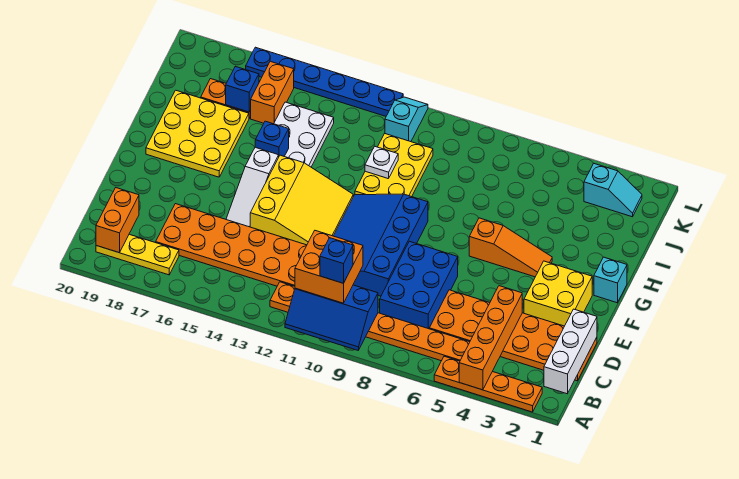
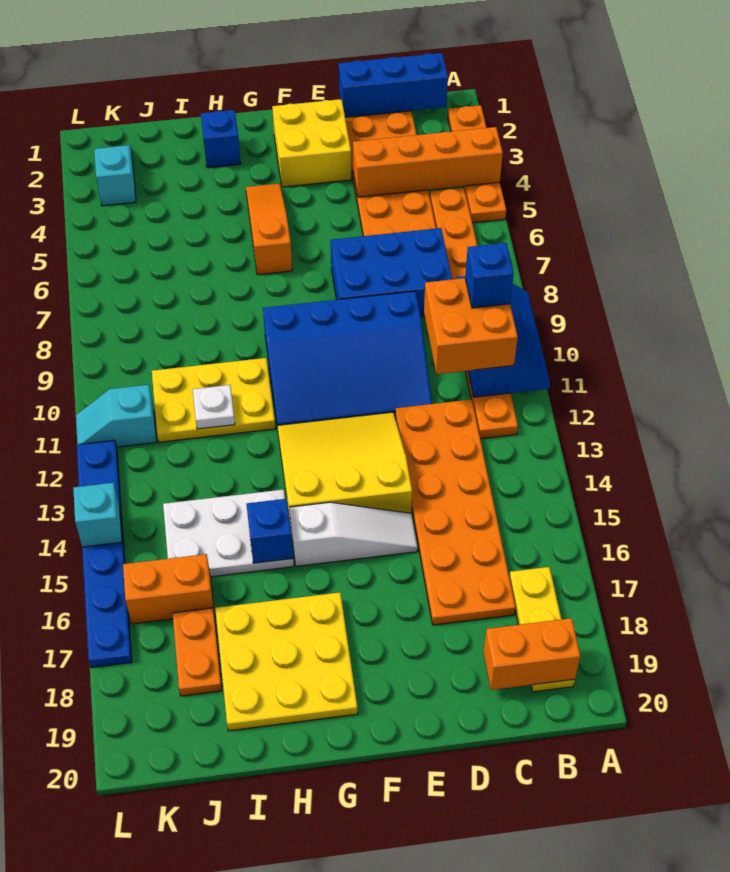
white 1x3 brick [544,309,597,394] -> blue 1x3 brick [339,53,448,117]
cyan 1x1 brick [594,257,627,303] -> cyan 1x1 brick moved to [73,483,122,547]
blue 1x1 brick [226,66,259,112] -> blue 1x1 brick moved to [201,110,241,168]

